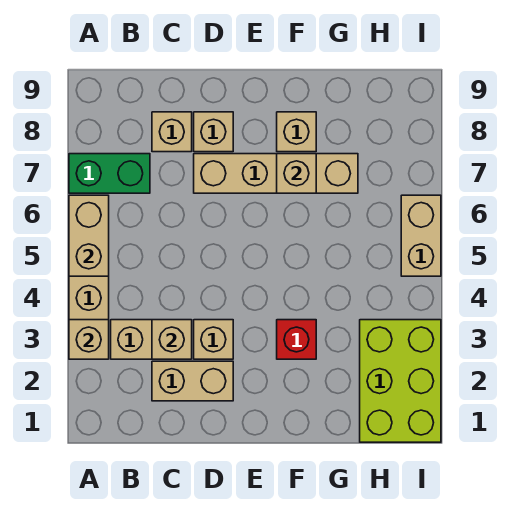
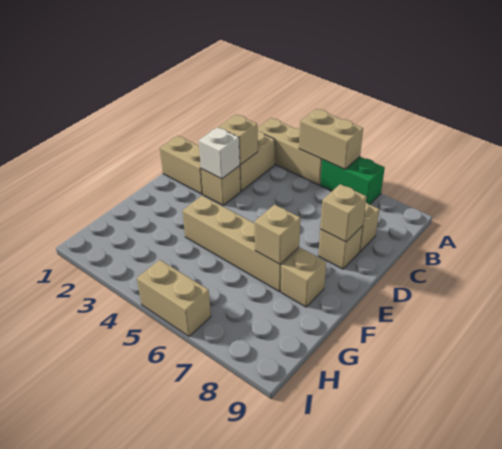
tan 1x1 brick [69,320,109,359] -> tan 1x1 brick moved to [320,184,366,242]
green 1x2 brick [69,154,150,193] -> green 1x2 brick turned to [320,157,385,204]
tan 1x2 brick [152,361,233,401] -> tan 1x2 brick turned to [160,136,203,194]
none -> white 1x1 brick [199,127,240,179]
tan 1x4 brick [194,154,358,193] -> tan 1x4 brick turned to [183,196,299,292]
red 1x1 brick [277,320,316,359] -> none
lime 2x3 brick [360,320,441,442] -> none

